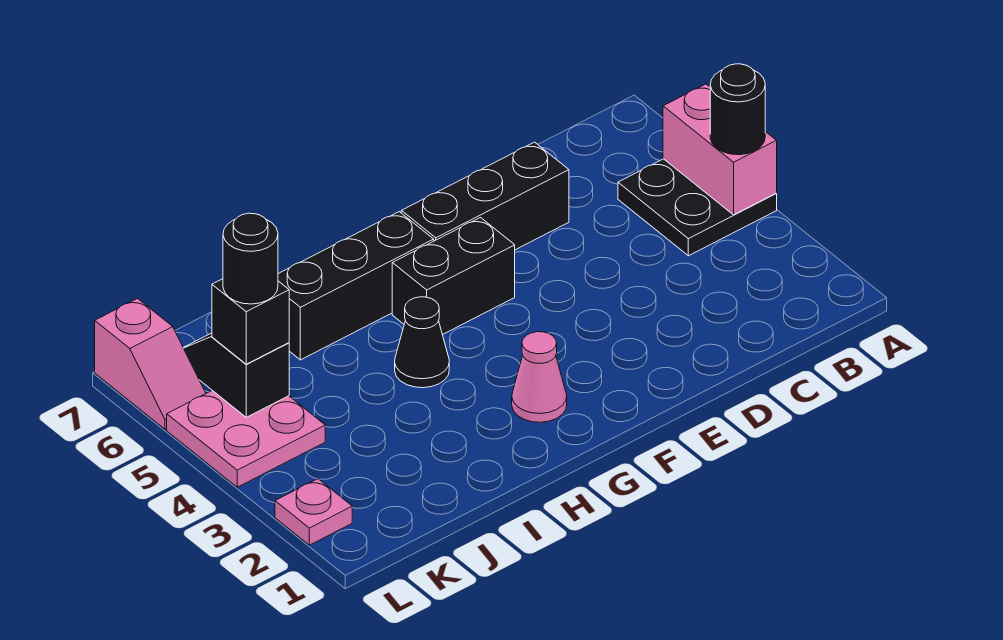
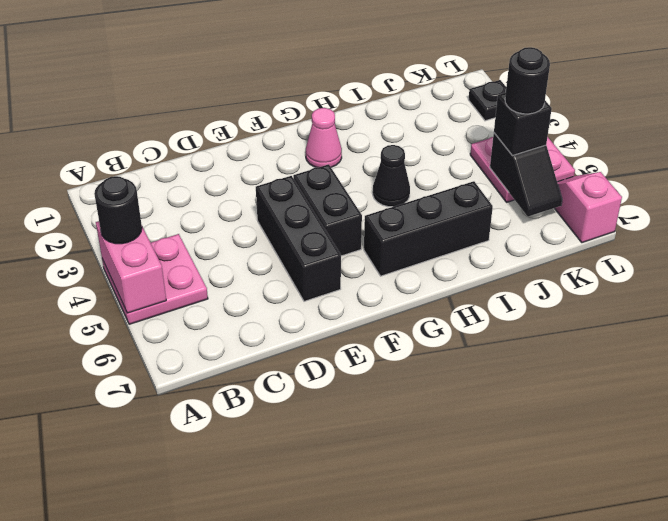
black 2x2 plate [618,159,777,256] -> pink 2x2 plate [102,234,208,324]
black 1x3 brick [401,142,569,250] -> black 1x3 brick turned to [256,176,341,301]
black 1x2 brick [392,218,515,335] -> black 1x2 brick turned to [293,164,362,256]
pink 1x1 plate [275,479,352,545] -> black 1x1 plate [468,80,506,121]

